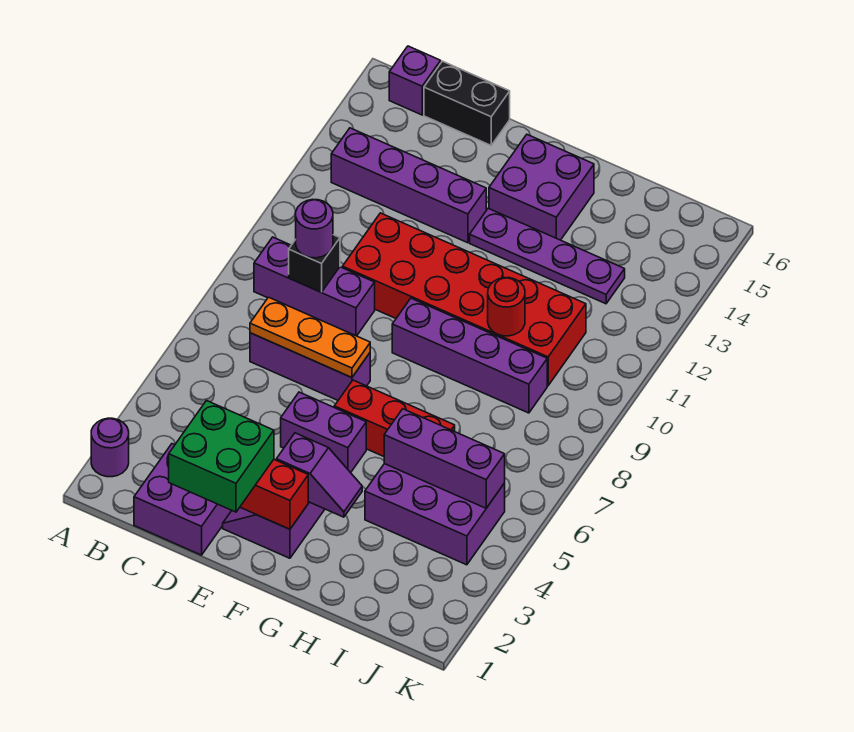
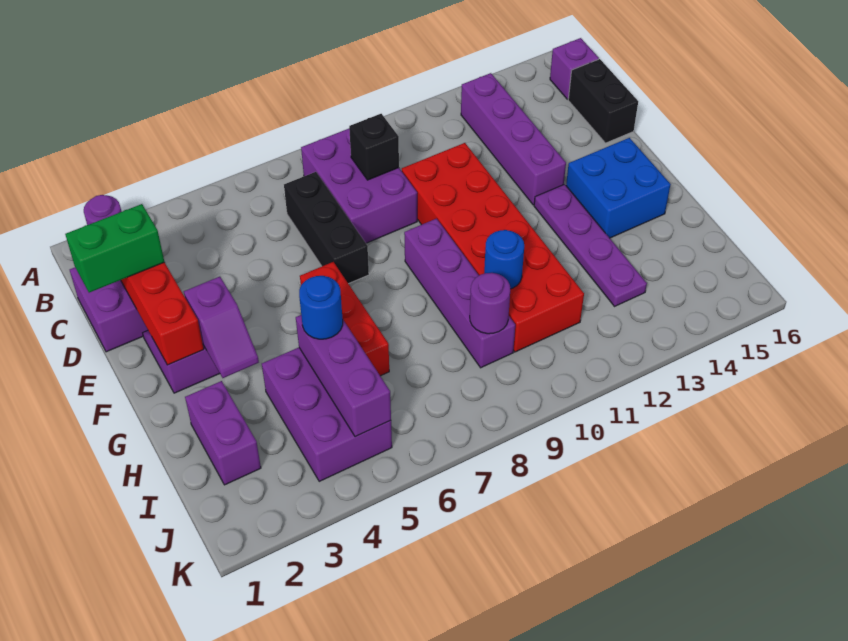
purple 1x3 brick [254,237,375,336] -> purple 2x3 brick [301,129,417,243]
purple 1x3 brick [250,333,370,400] -> black 1x3 brick [284,172,369,284]
orange 1x3 plate [250,297,370,378] -> none
purple 1x1 round brick [296,199,333,258] -> purple 1x1 round brick moved to [470,273,510,334]
green 2x2 brick [169,401,274,512] -> green 1x2 brick [65,204,164,293]
purple 1x2 brick [281,392,366,473] -> purple 1x2 brick moved to [185,381,261,485]
purple 2x2 brick [489,135,594,240] -> blue 2x2 brick [566,138,671,238]
none -> blue 1x1 round brick [299,276,343,339]
red 1x1 round brick [488,278,525,336] -> blue 1x1 round brick [484,230,524,289]

